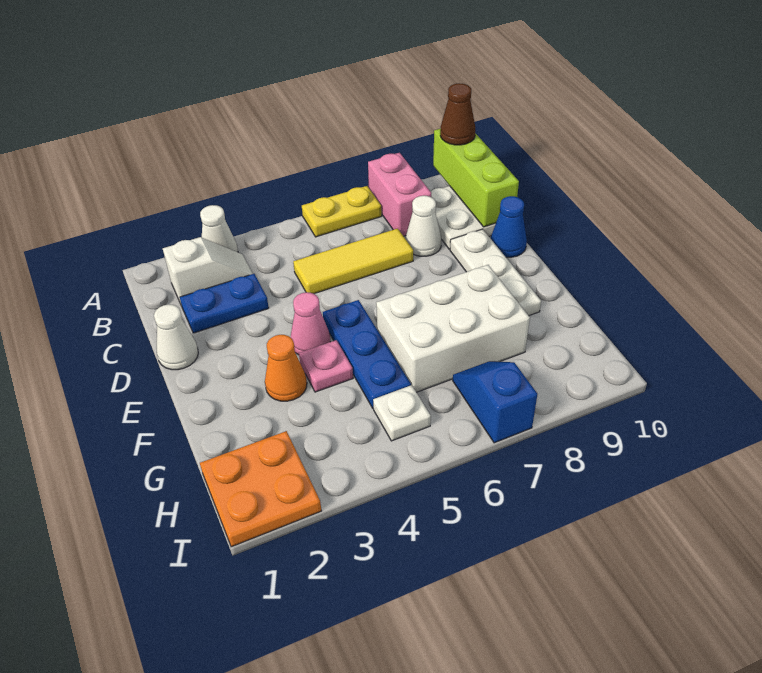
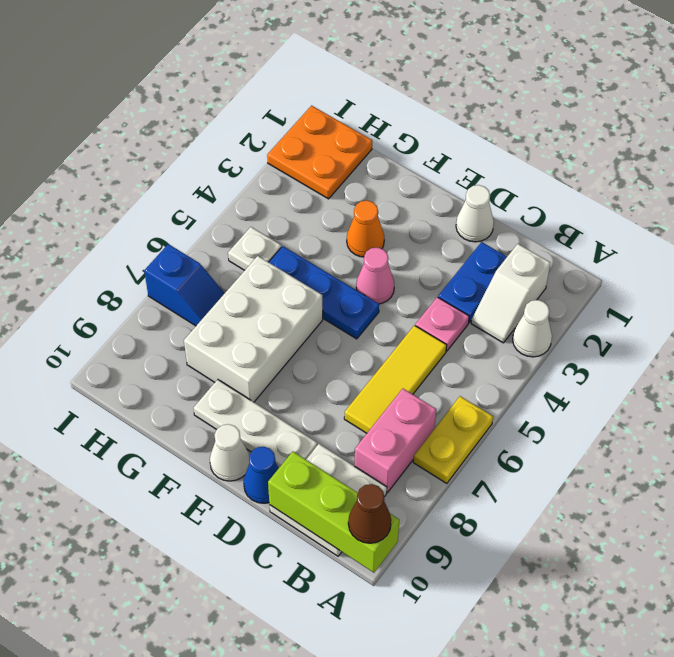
pink 1x2 brick [368,153,431,236] -> pink 1x2 brick turned to [355,389,436,492]
white 1x1 cone [406,196,441,256] -> white 1x1 cone moved to [210,424,250,481]
pink 1x1 plate [299,340,353,392] -> pink 1x1 plate moved to [415,297,469,351]

